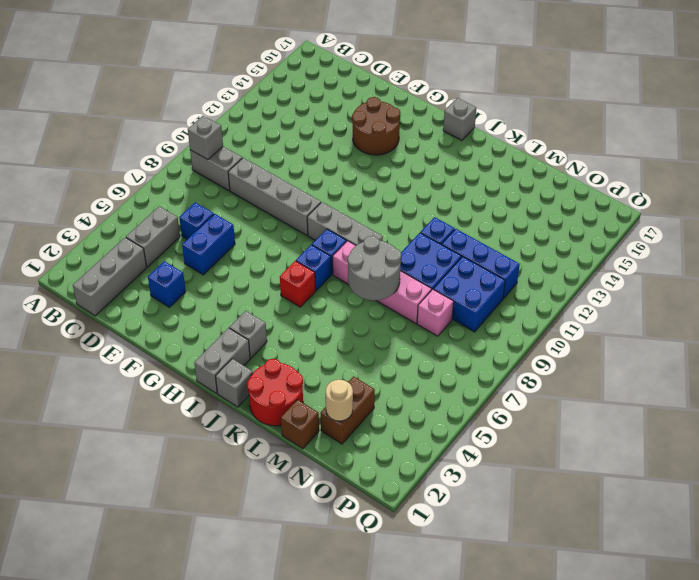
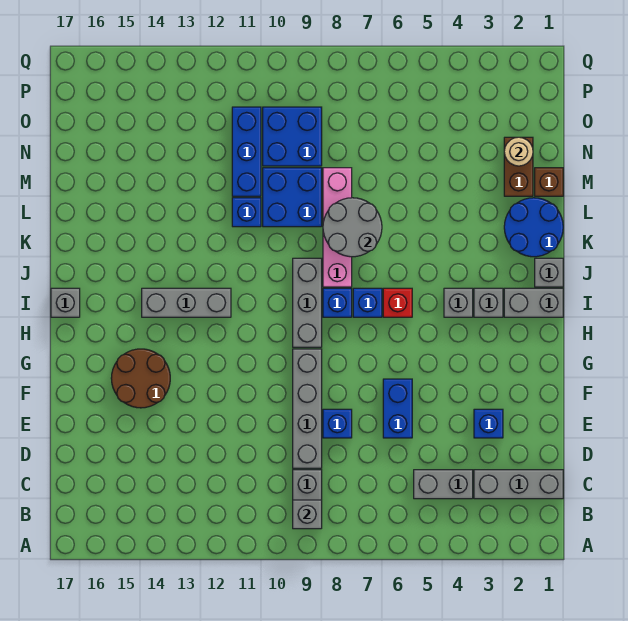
blue 1x1 brick [179,202,214,239] -> blue 1x1 brick moved to [323,409,352,438]
blue 1x2 brick [182,214,235,275] -> blue 1x2 brick turned to [383,379,412,438]
none -> grey 1x1 brick [444,288,473,317]
none -> grey 1x3 brick [142,288,231,317]
red 2x2 round brick [247,359,303,426] -> blue 2x2 round brick [504,198,563,257]
brown 1x2 brick [321,376,375,444] -> brown 1x2 brick turned to [504,137,533,196]
pink 1x1 brick [417,289,454,336] -> none

